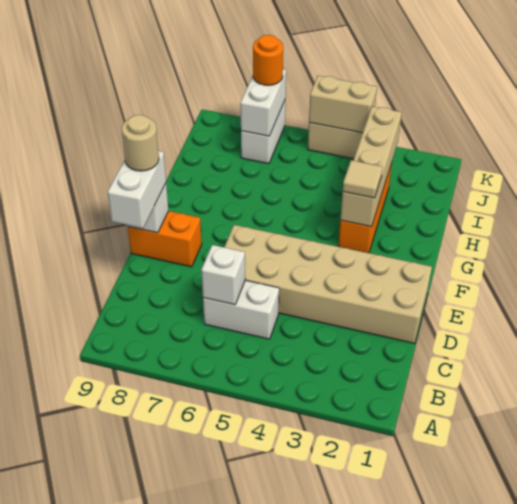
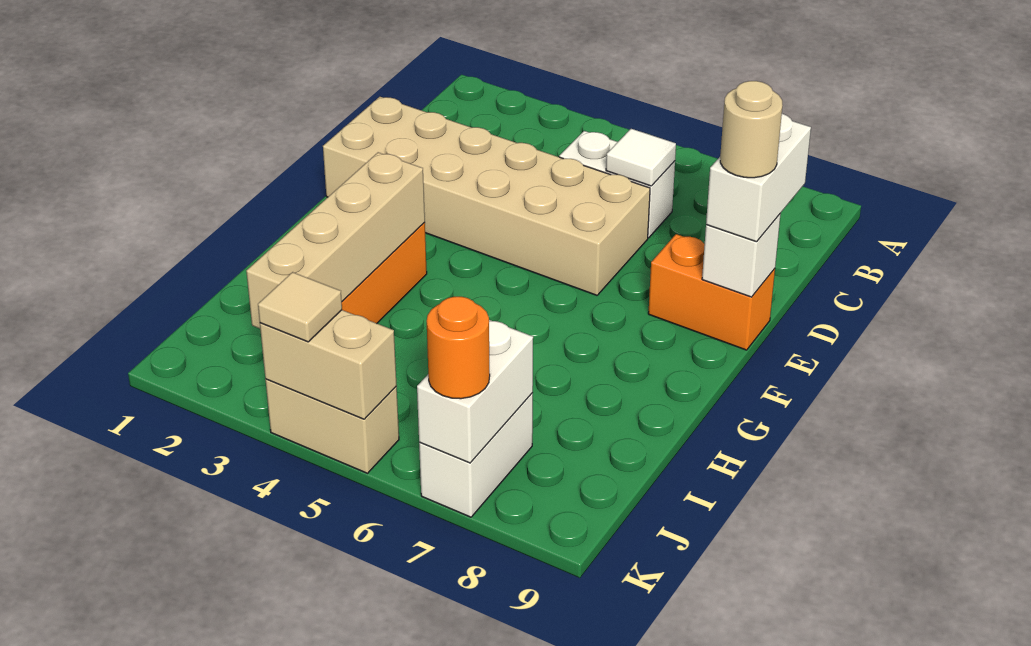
white 1x1 brick [201,245,245,305] -> white 1x1 tile [606,129,676,186]
tan 1x1 tile [343,160,383,198] -> tan 1x1 tile moved to [258,272,342,342]

